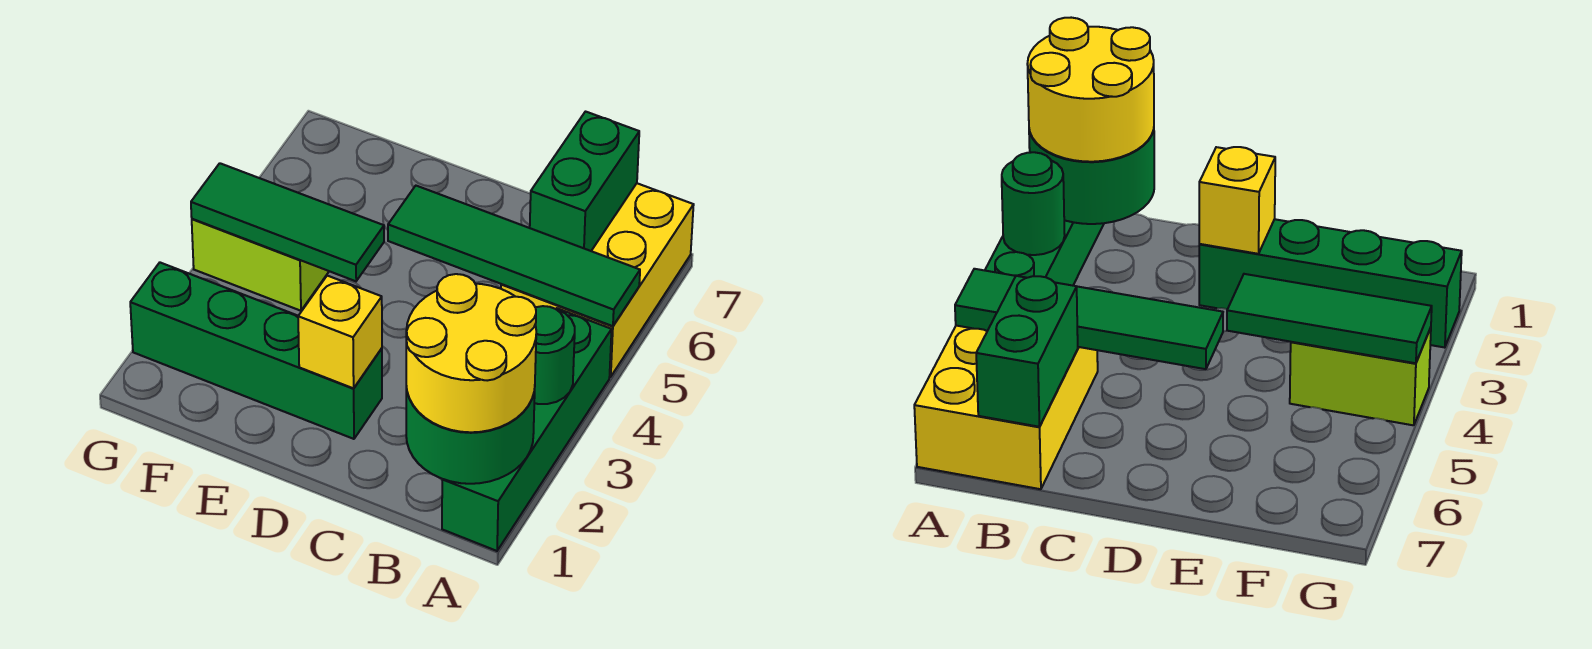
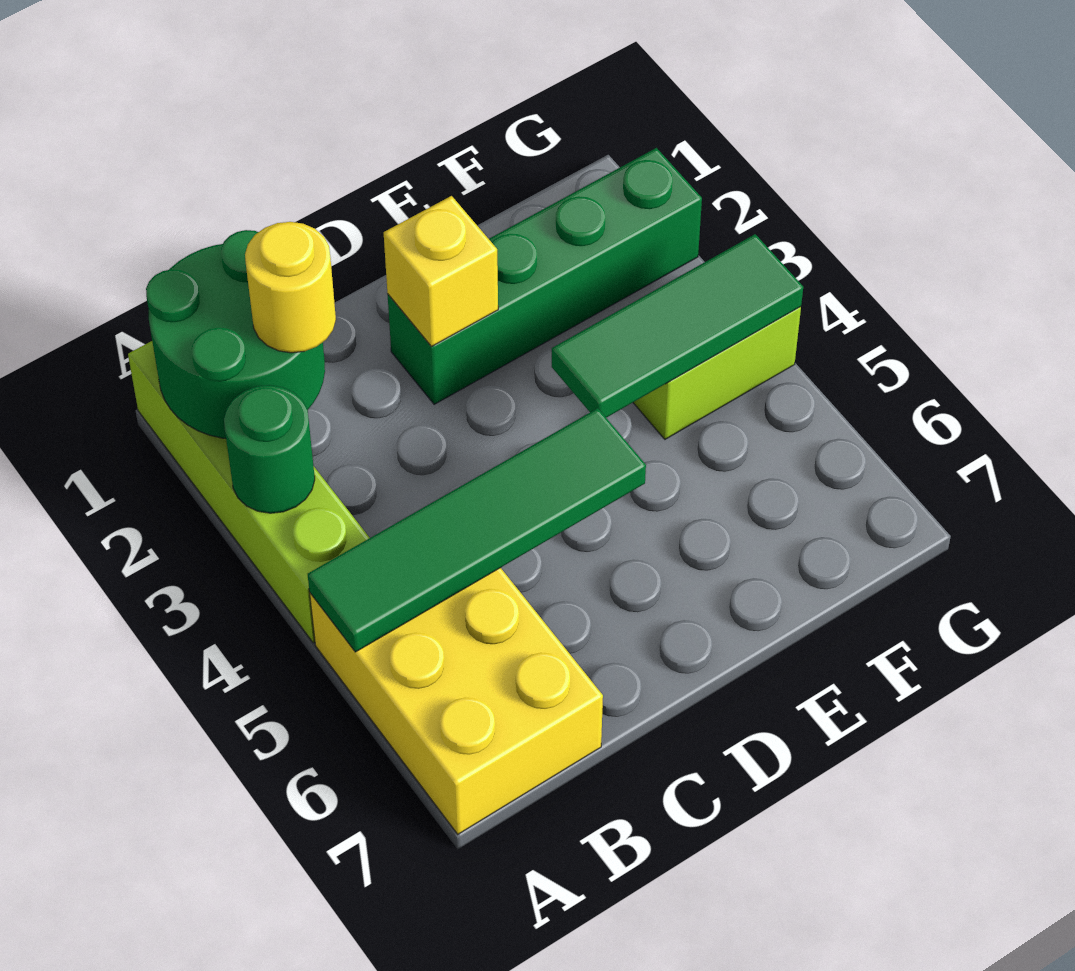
green 1x4 brick [442,308,612,551] -> lime 1x4 brick [128,341,369,643]
yellow 2x2 round brick [406,274,536,432] -> yellow 1x1 round brick [245,222,336,353]
green 1x2 brick [530,112,639,251] -> none

